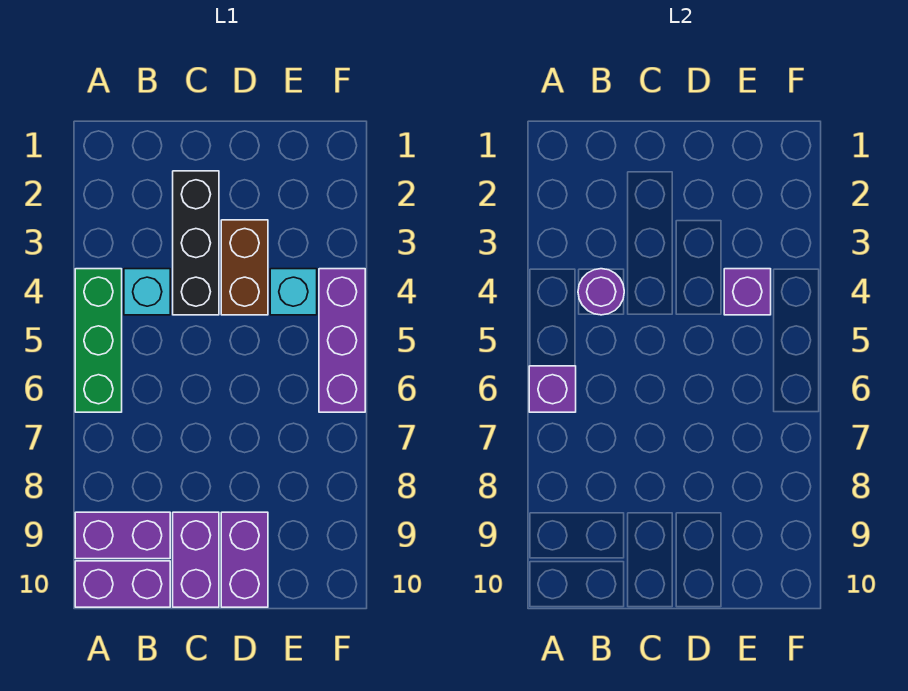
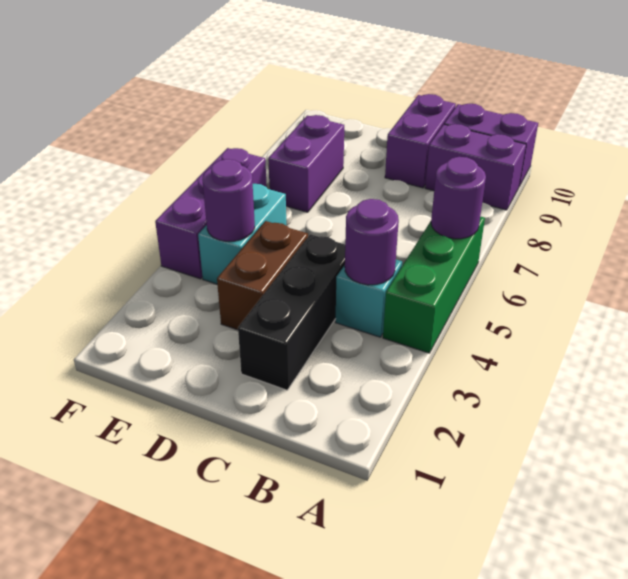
purple 1x1 brick [529,366,576,412] -> purple 1x1 round brick [431,157,486,239]
purple 1x2 brick [221,512,268,607] -> purple 1x2 brick moved to [268,115,344,212]
cyan 1x1 brick [270,269,317,315] -> cyan 1x2 brick [198,184,286,284]
purple 1x1 brick [724,269,771,315] -> purple 1x1 round brick [202,159,255,241]

